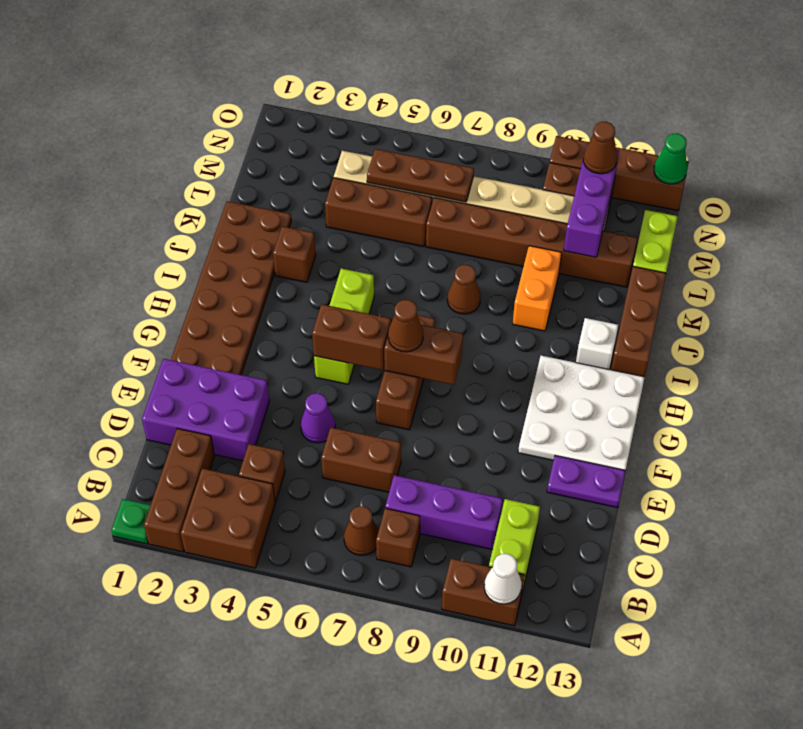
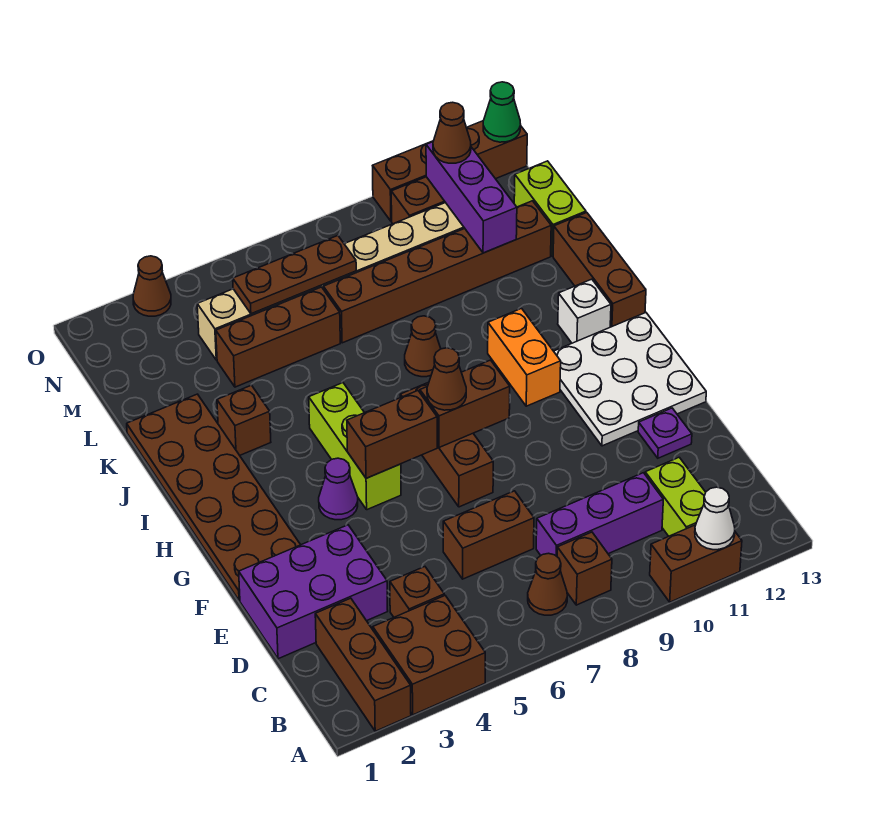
green 1x1 plate [111,499,150,544] -> none
purple 1x1 cone [301,393,335,443] -> purple 1x1 cone moved to [319,458,358,520]
purple 1x2 plate [547,456,626,508] -> purple 1x1 plate [638,408,692,458]
orange 1x2 brick [513,246,562,331] -> orange 1x2 brick moved to [488,309,561,406]
none -> brown 1x1 cone [133,256,171,316]

